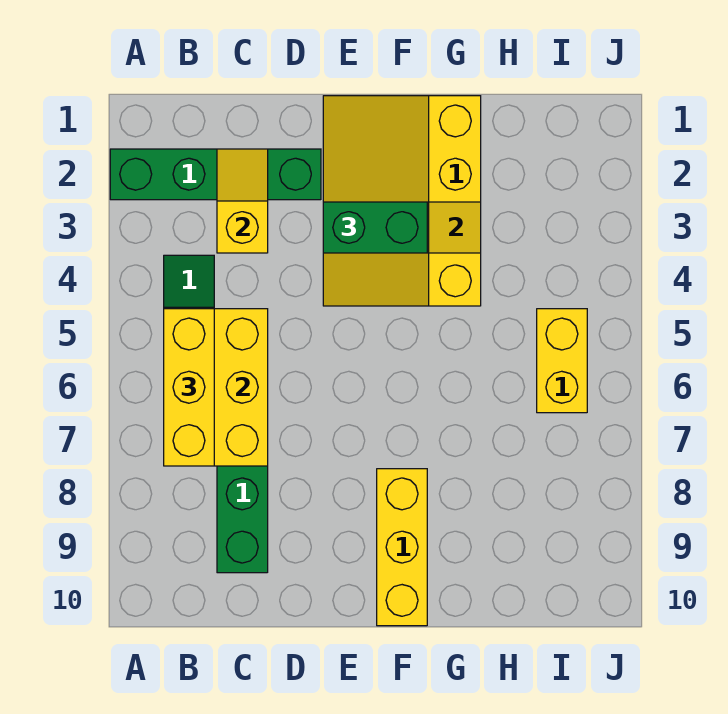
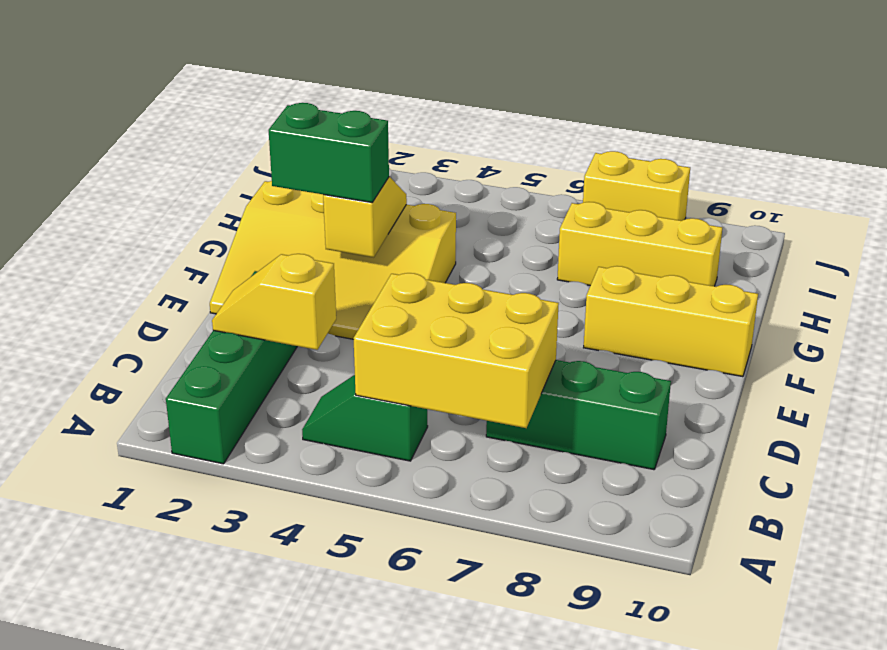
yellow 1x3 brick [164,309,214,466] -> yellow 1x3 brick moved to [557,202,723,286]
green 1x2 brick [323,202,427,253] -> green 1x2 brick turned to [269,103,389,202]
yellow 1x2 brick [537,309,587,413] -> yellow 1x2 brick moved to [583,151,690,221]

